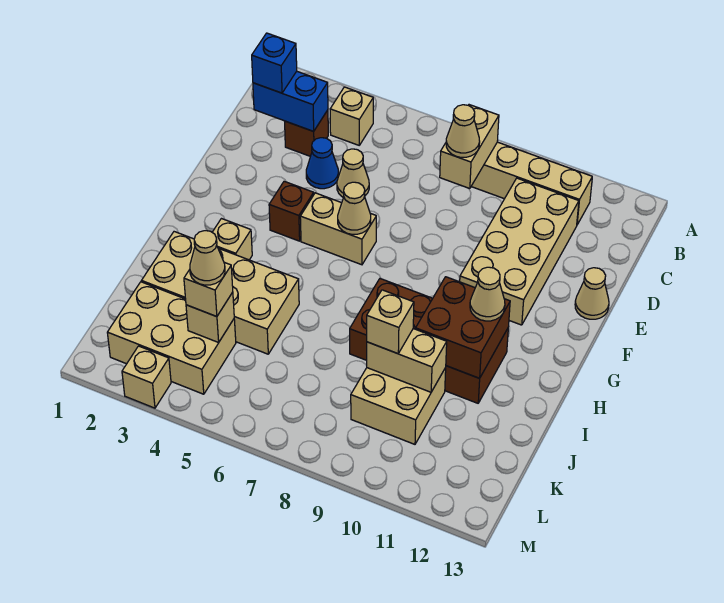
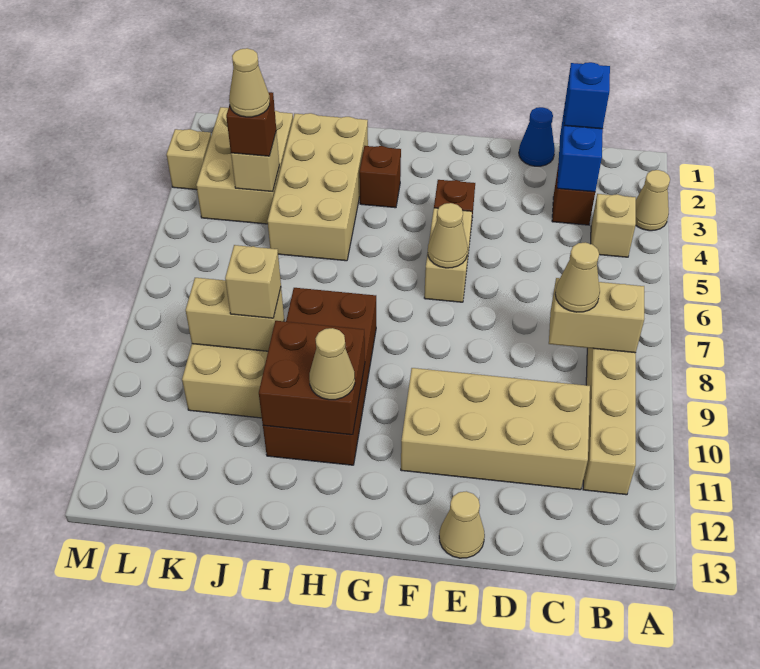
blue 1x1 cone [306,138,338,189] -> blue 1x1 cone moved to [519,107,555,166]
tan 1x1 cone [337,149,369,197] -> tan 1x1 cone moved to [636,170,670,231]
tan 1x1 brick [212,219,252,260] -> brown 1x1 brick [359,146,401,208]
tan 1x2 brick [367,329,447,392] -> tan 1x2 brick turned to [186,278,284,351]
tan 1x1 brick [184,262,233,317] -> brown 1x1 brick [226,92,276,156]

